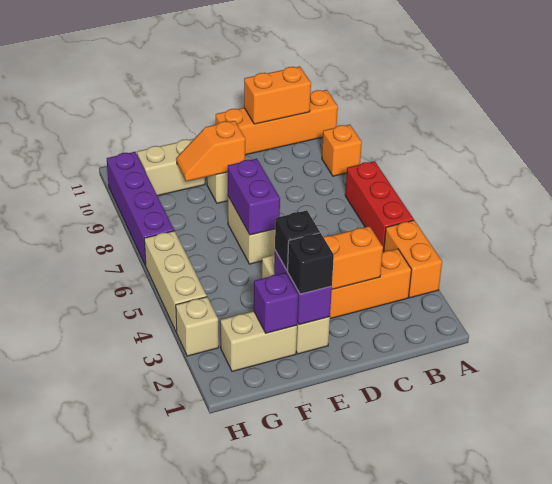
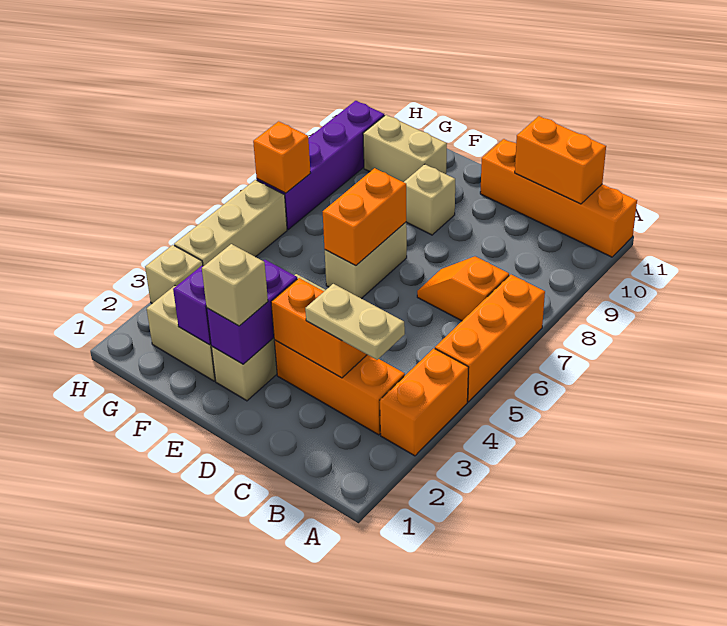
red 1x3 brick [345,161,414,252] -> orange 1x3 brick [435,275,545,402]
orange 1x1 brick [322,125,362,176] -> orange 1x1 brick moved to [253,121,310,193]
none -> tan 1x2 plate [305,284,405,360]
black 1x1 brick [288,233,334,294] -> tan 1x1 brick [202,244,268,326]
black 1x1 brick [275,211,320,271] -> none
purple 1x2 brick [228,159,280,235] -> orange 1x2 brick [323,168,406,265]
orange 1x2 slope [176,121,245,181] -> orange 1x2 slope moved to [417,256,509,321]

